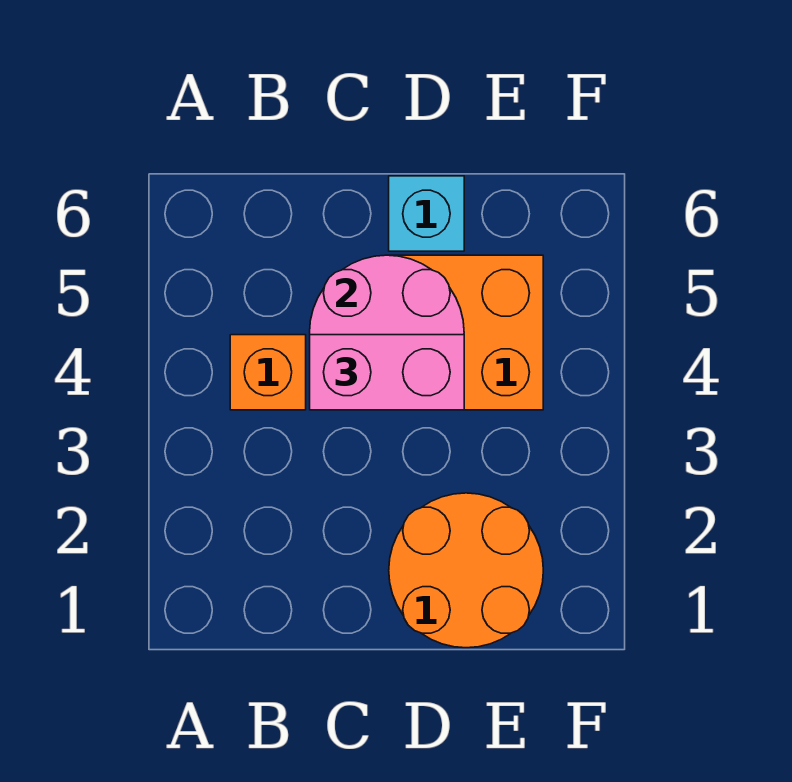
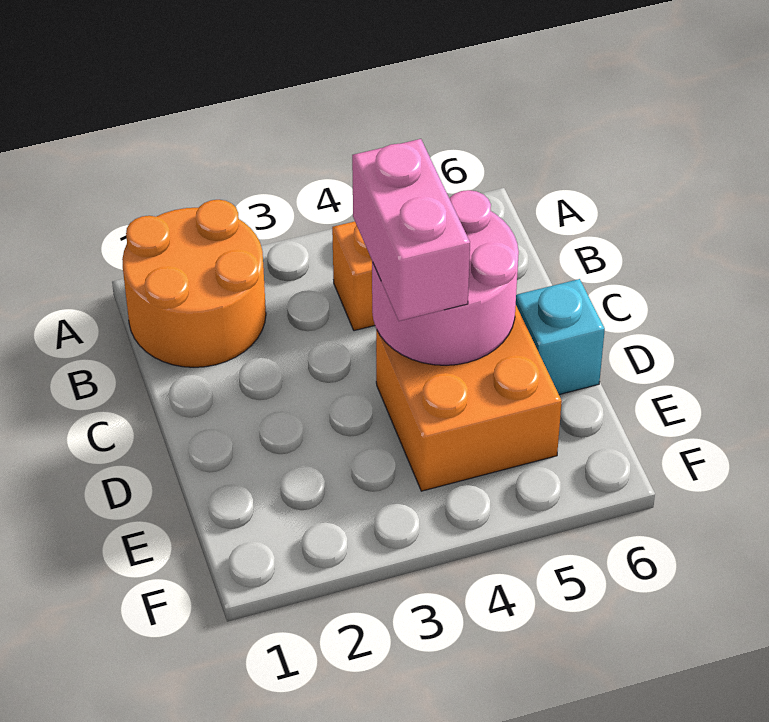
orange 2x2 round brick [389,493,543,648] -> orange 2x2 round brick moved to [122,200,266,367]

